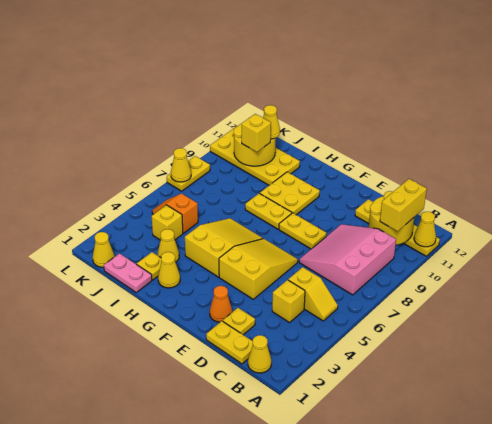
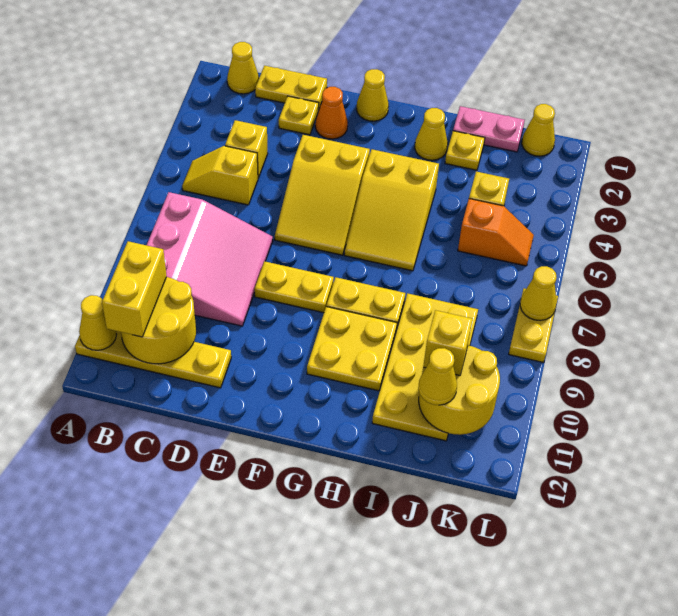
yellow 1x1 cone [158,229,179,262] -> yellow 1x1 cone moved to [357,69,389,121]
yellow 2x4 plate [210,126,300,185] -> yellow 2x4 plate turned to [372,293,478,441]

